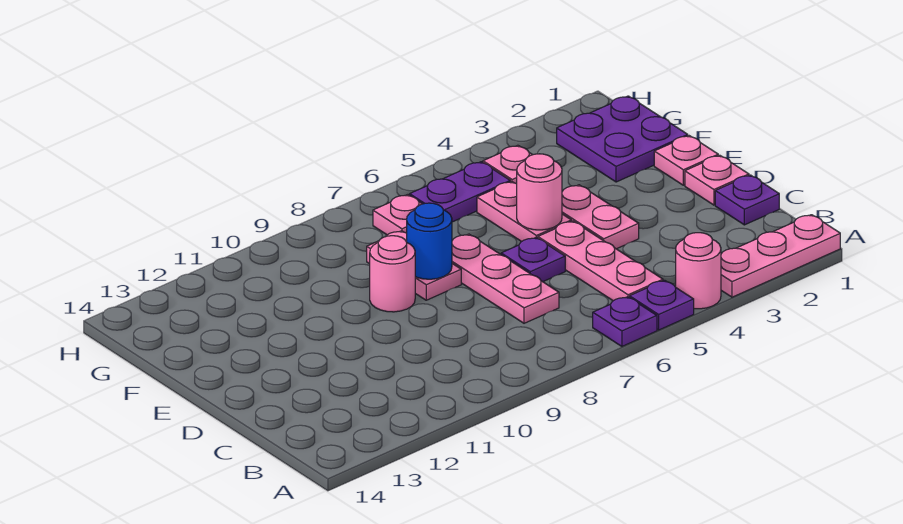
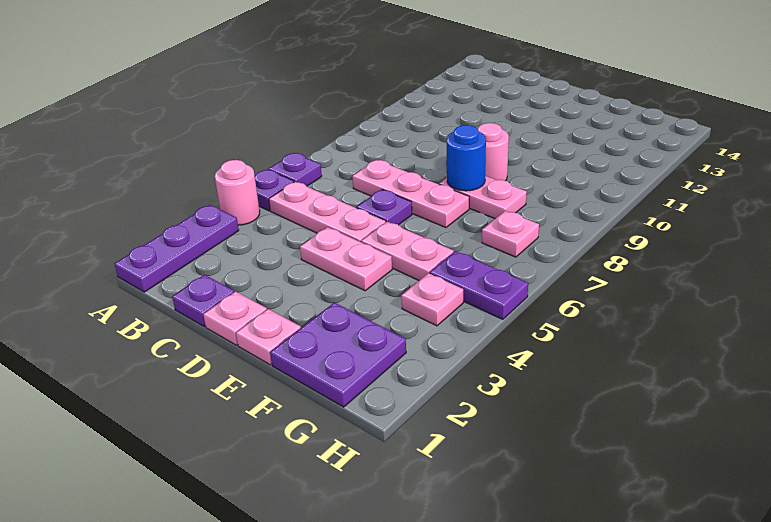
pink 1x3 plate [721,215,840,297] -> purple 1x3 plate [115,205,239,292]
pink 1x1 round brick [517,154,562,230] -> none
purple 1x2 plate [410,162,510,222] -> purple 1x2 plate turned to [430,251,528,319]

